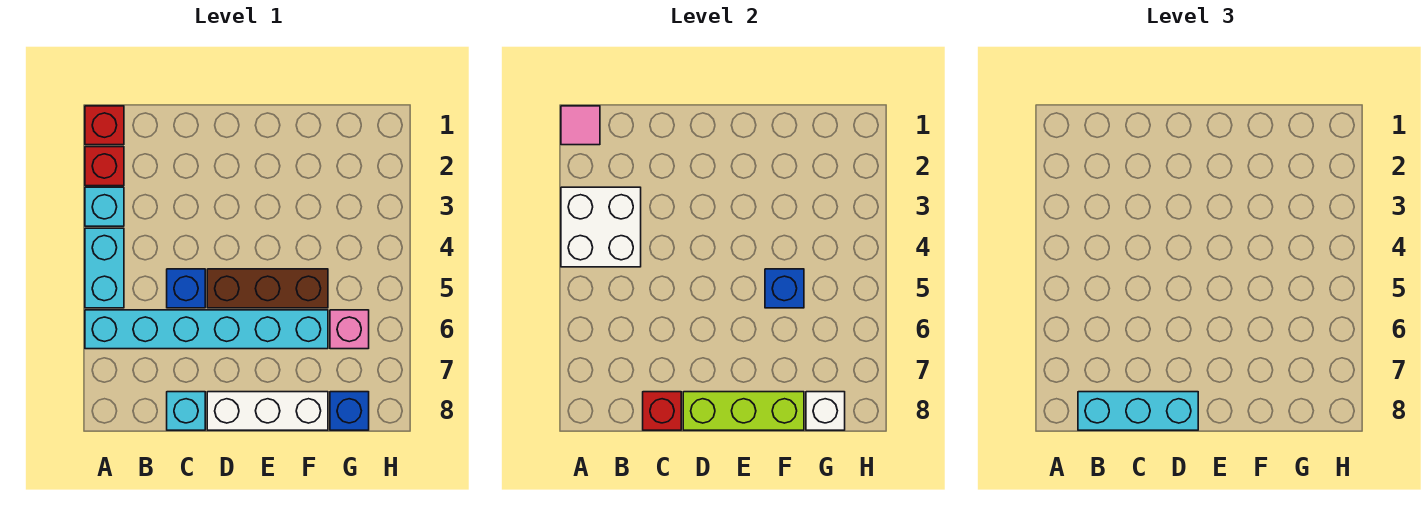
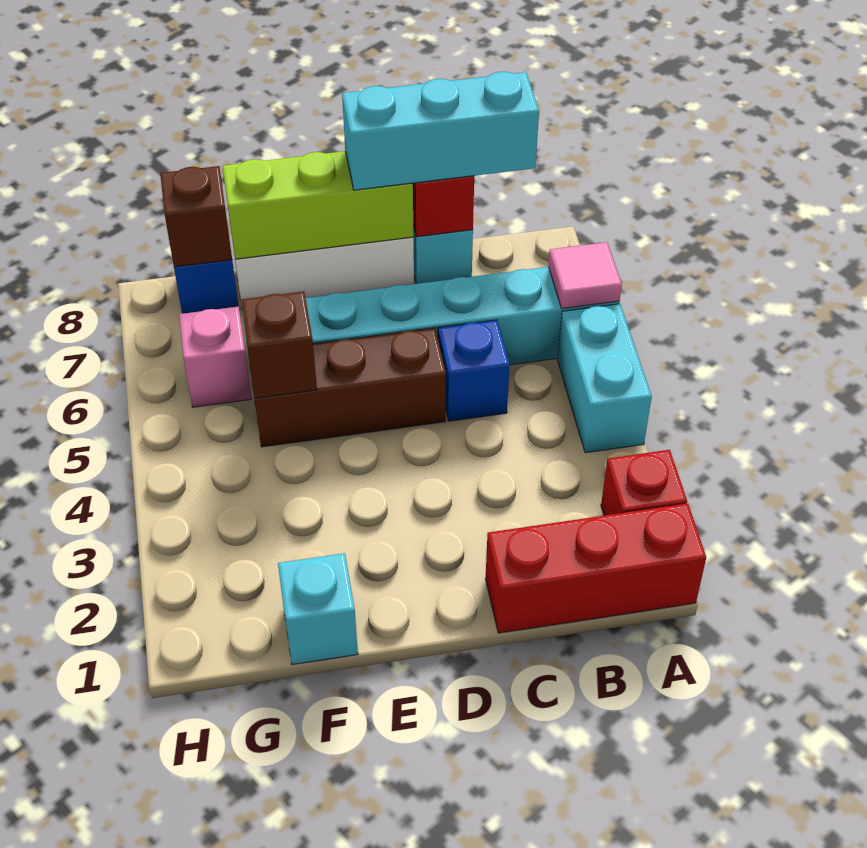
red 1x1 brick [85,106,124,145] -> red 1x3 brick [485,503,706,633]
pink 1x1 tile [561,106,600,145] -> pink 1x1 tile moved to [548,242,622,309]
cyan 1x1 brick [85,187,124,226] -> cyan 1x1 brick moved to [278,553,358,665]
white 2x2 brick [561,187,641,267] -> none
blue 1x1 brick [765,269,804,308] -> brown 1x1 brick [241,291,317,398]
white 1x1 brick [806,392,845,430] -> brown 1x1 brick [160,166,232,267]

